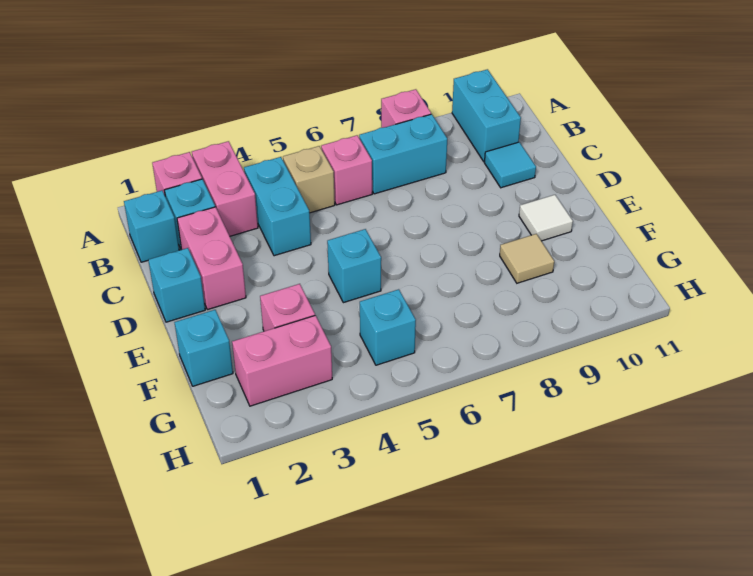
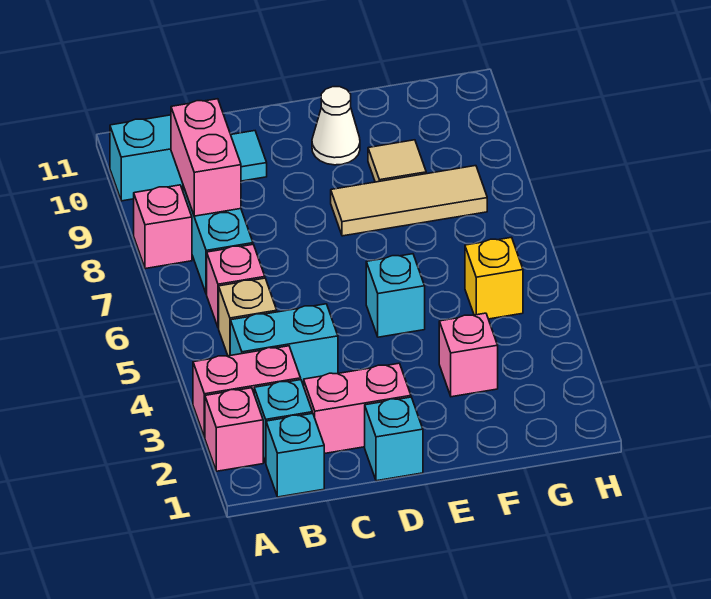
none -> tan 1x3 tile [331,166,487,236]
white 1x1 tile [519,195,573,241] -> white 1x1 cone [312,87,360,165]
cyan 1x1 brick [174,310,233,386] -> none
pink 1x2 brick [232,315,332,406] -> pink 1x2 brick moved to [171,99,241,216]
cyan 1x1 brick [360,289,416,365] -> yellow 1x1 brick [465,237,523,319]

